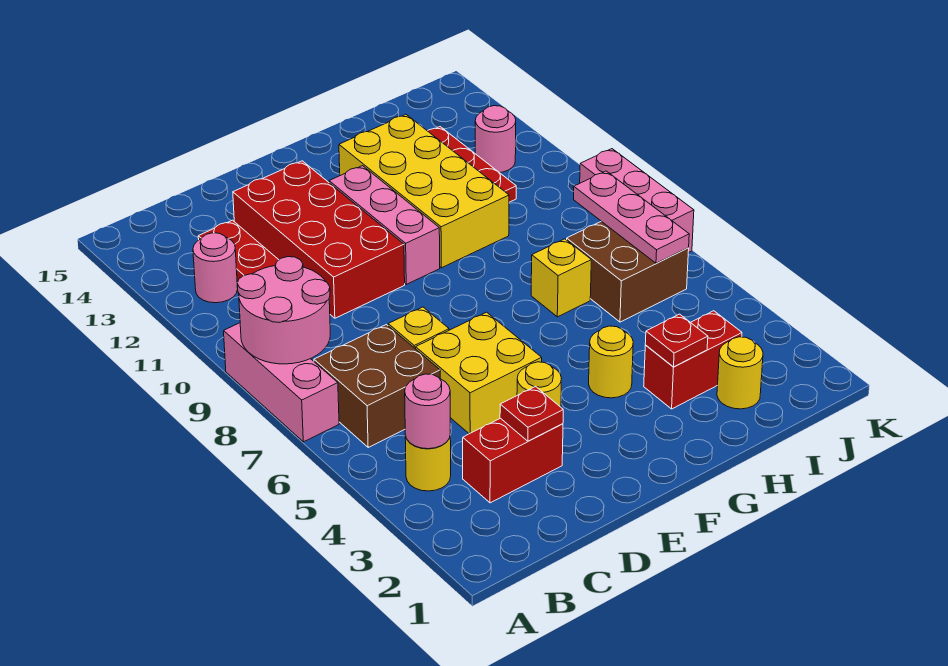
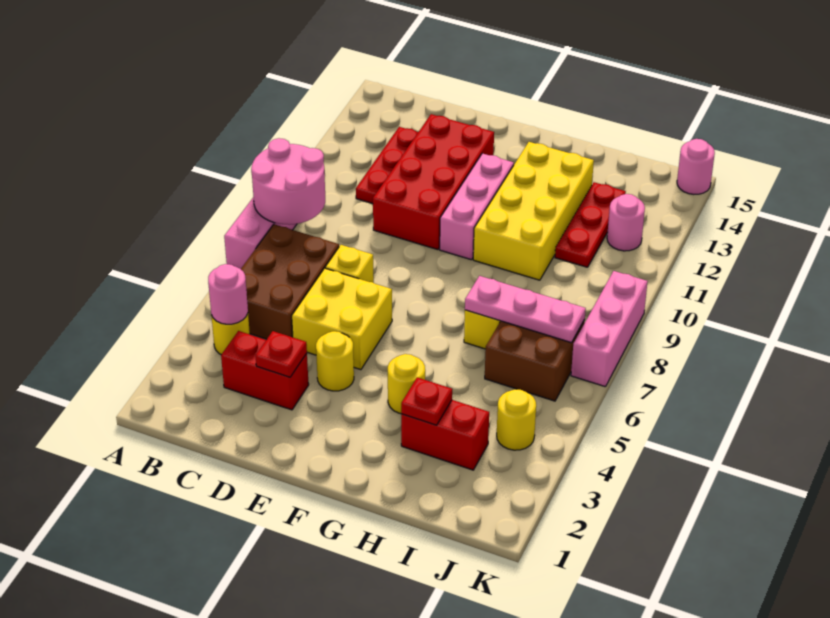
brown 2x2 brick [314,325,440,447] -> brown 2x3 brick [241,224,339,339]
pink 1x1 round brick [193,233,238,303] -> pink 1x1 round brick moved to [677,139,715,194]
yellow 1x1 round brick [717,337,763,409] -> yellow 1x1 round brick moved to [497,389,536,450]
pink 1x3 plate [574,171,689,263] -> pink 1x3 plate turned to [465,276,586,343]

